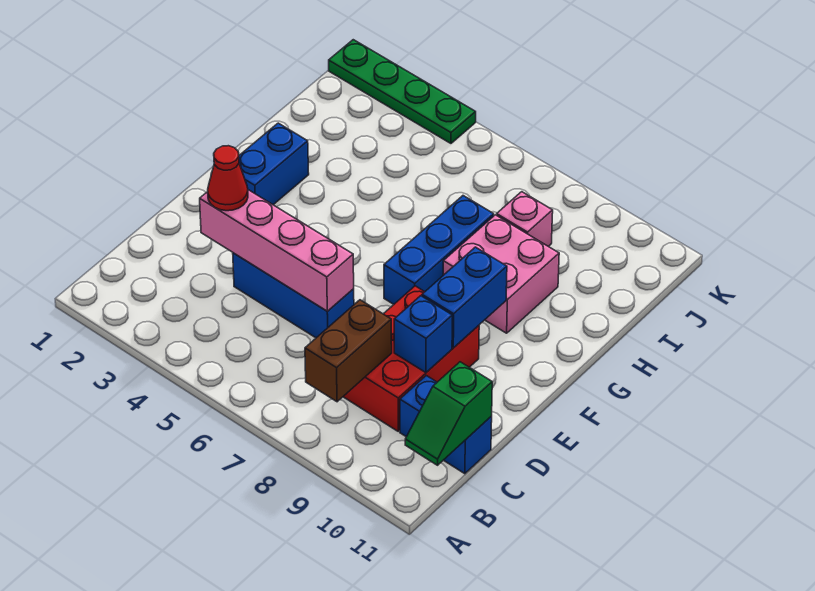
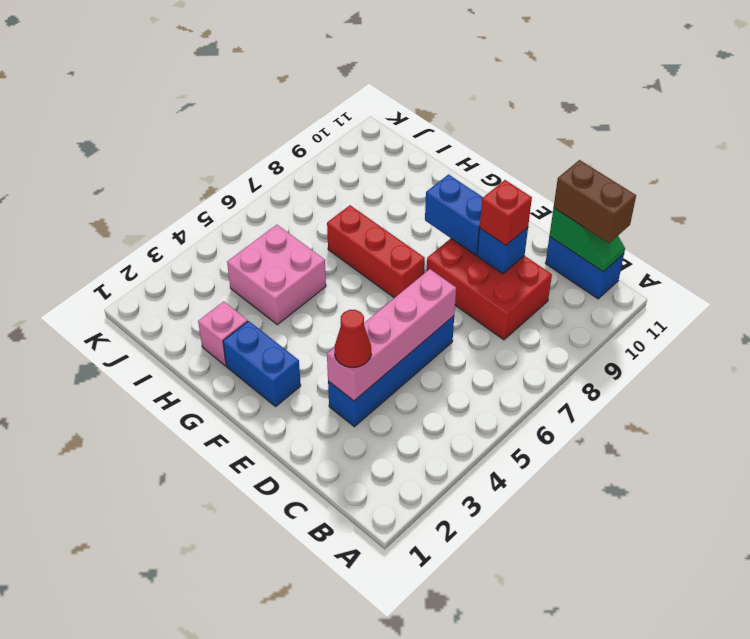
brown 1x2 brick [305,300,392,402] -> brown 1x2 brick moved to [554,160,636,243]
blue 1x2 brick [400,376,492,474] -> blue 1x2 brick turned to [545,237,624,299]
blue 1x3 brick [233,253,354,338] -> blue 1x4 brick [328,316,454,427]
none -> red 1x1 brick [480,180,532,245]
blue 1x3 brick [384,196,494,304] -> red 1x3 brick [327,205,425,298]
pink 2x2 brick [443,215,559,333] -> pink 2x2 brick moved to [227,225,326,325]
pink 1x1 brick [497,192,553,247] -> pink 1x1 brick moved to [198,301,248,366]
green 1x4 plate [329,40,476,143] -> none

